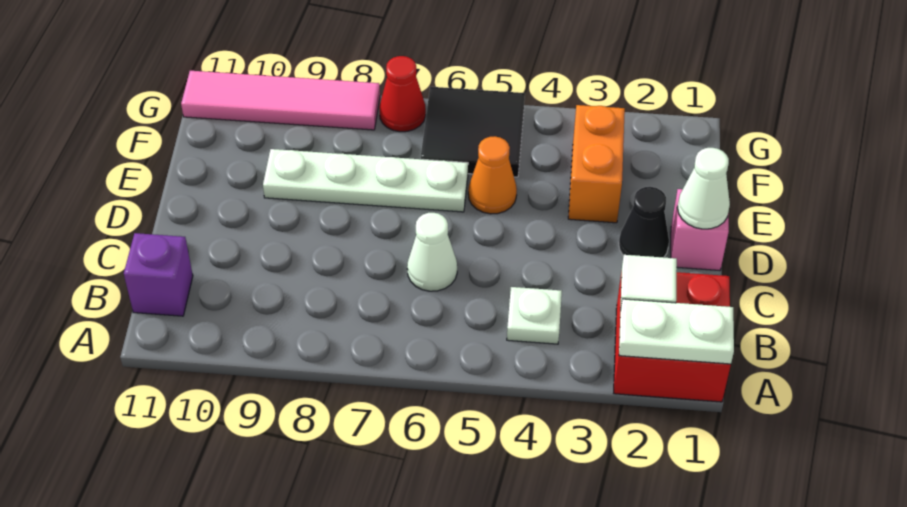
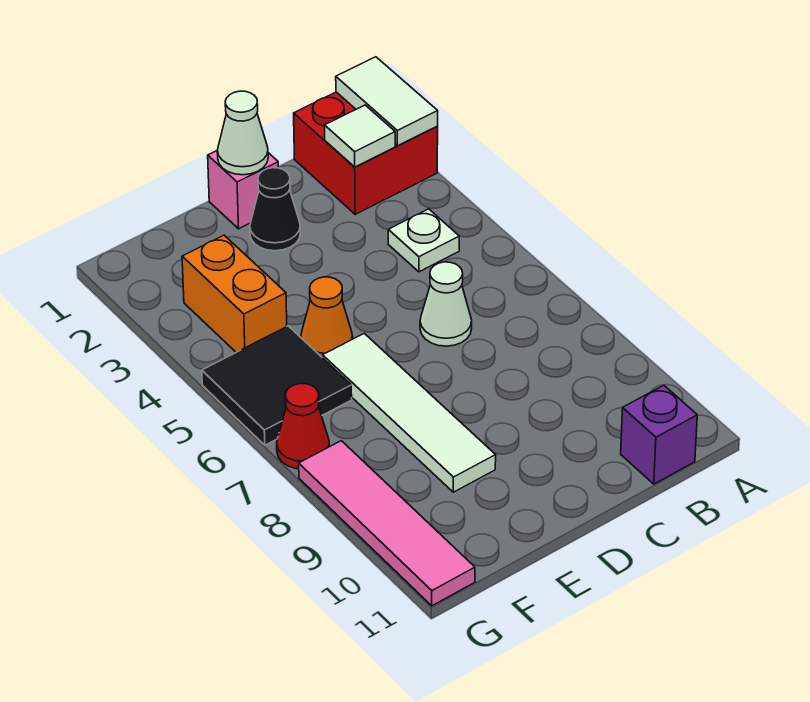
white 1x2 plate [619,299,734,364] -> white 1x2 tile [336,57,438,146]
orange 1x2 brick [568,105,625,223] -> orange 1x2 brick turned to [182,235,287,352]
white 1x4 plate [263,149,468,212] -> white 1x4 tile [323,333,496,492]

